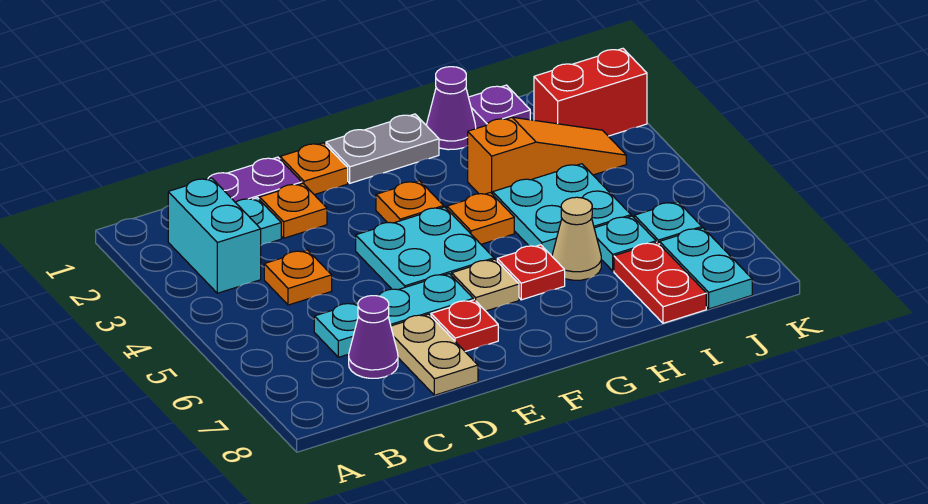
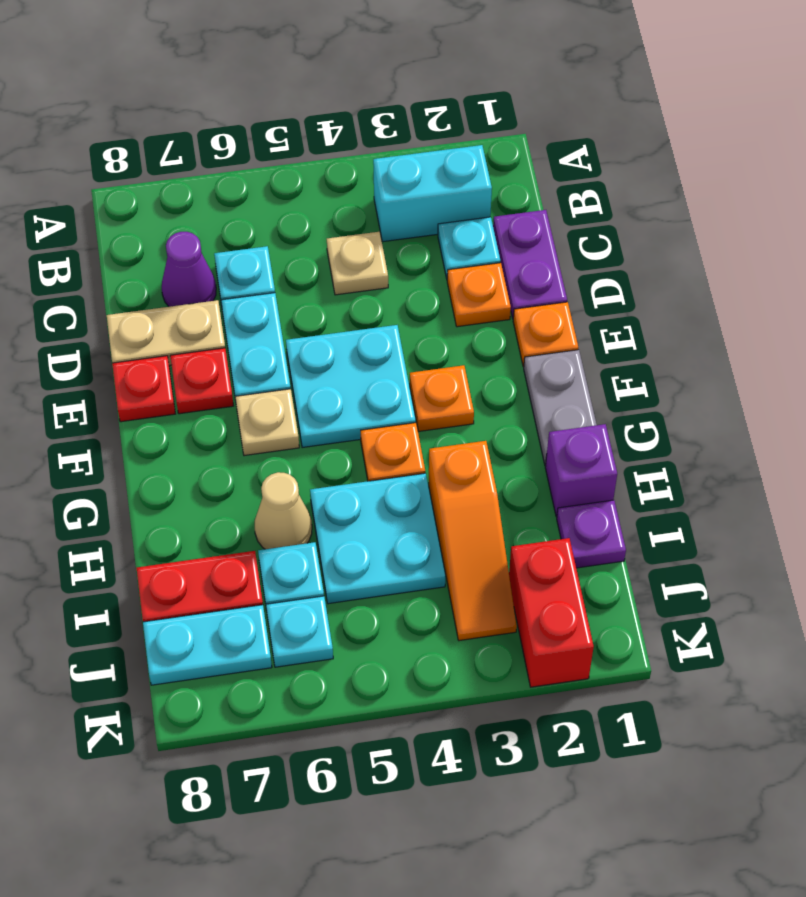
orange 1x1 plate [264,250,332,305] -> tan 1x1 plate [327,232,388,295]
red 1x1 plate [497,245,565,300] -> red 1x1 plate moved to [112,356,175,422]
purple 1x1 cone [426,67,476,150] -> purple 1x1 brick [545,424,617,517]

